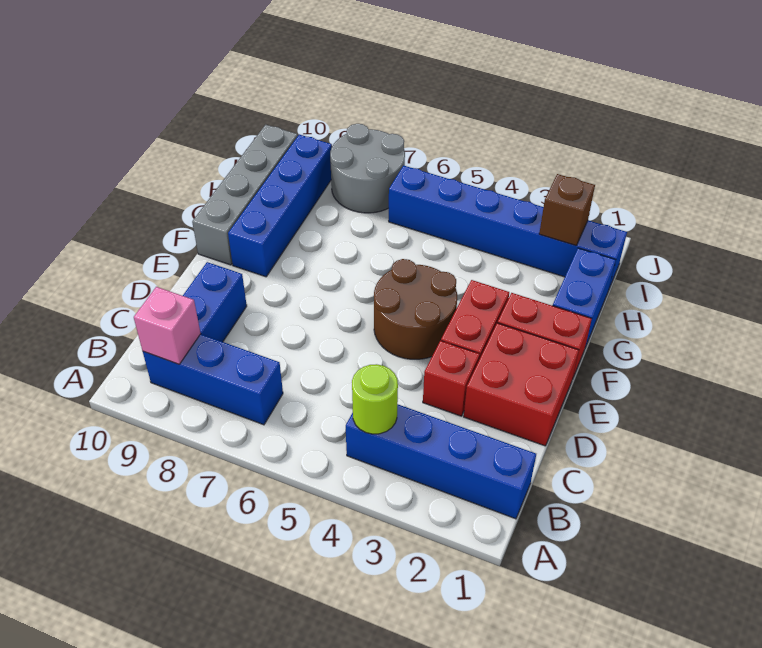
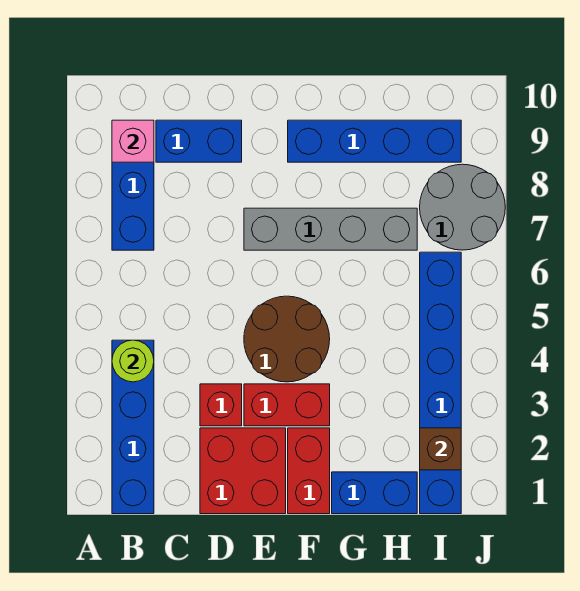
grey 1x4 brick [192,125,298,265] -> grey 1x4 brick moved to [244,208,417,250]

